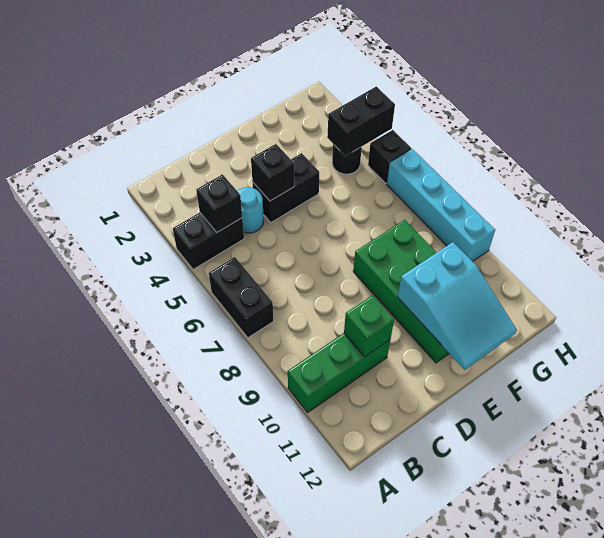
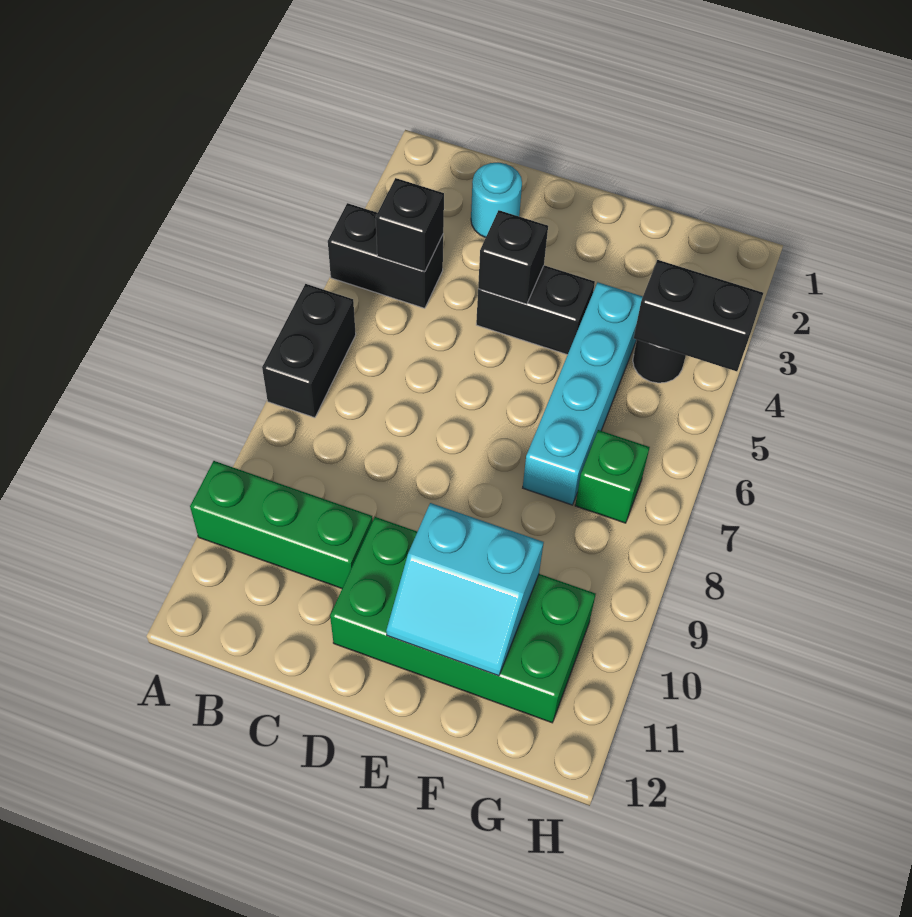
cyan 1x1 round brick [238,187,264,233] -> cyan 1x1 round brick moved to [471,163,522,238]
green 1x1 brick [344,295,394,356] -> green 1x1 brick moved to [575,430,650,523]
green 2x4 brick [353,220,449,363] -> green 2x4 brick turned to [330,517,596,723]
cyan 2x3 slope [398,242,517,370] -> cyan 2x2 slope [386,503,544,676]
black 1x1 brick [368,130,411,183] -> none
cyan 1x4 brick [387,149,495,261] -> cyan 1x4 brick moved to [523,282,643,505]

